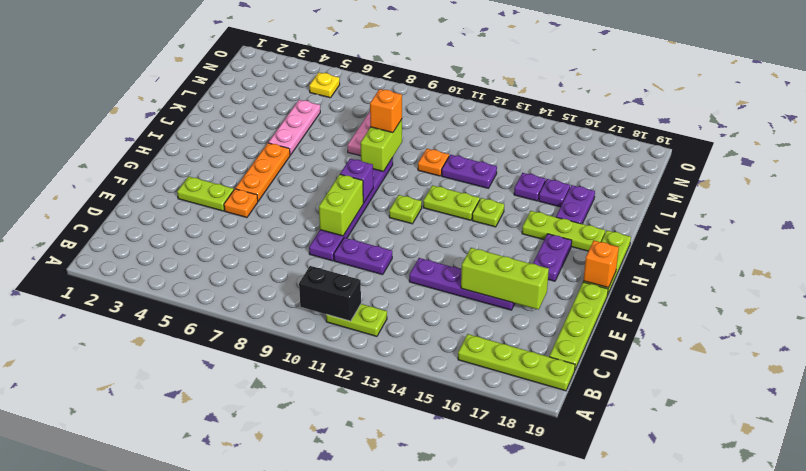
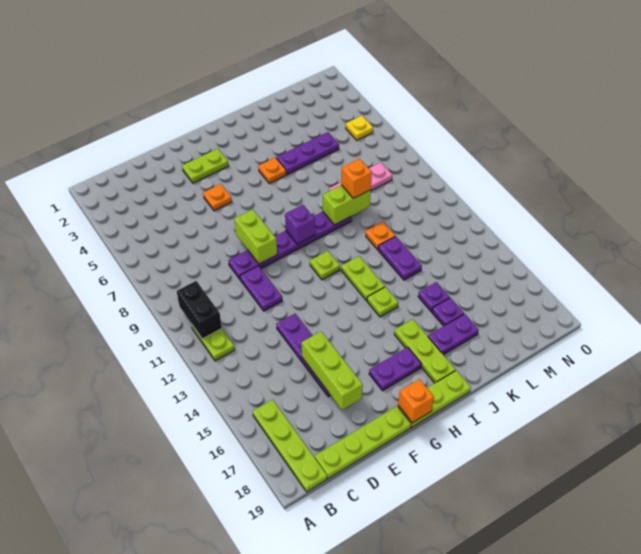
lime 1x2 plate [177,176,234,211] -> lime 1x2 plate turned to [182,149,228,183]
lime 1x2 brick [319,174,363,236] -> lime 1x2 brick turned to [235,209,277,264]
orange 1x3 plate [235,143,290,201] -> orange 1x1 plate [258,157,286,184]
pink 1x3 plate [268,100,320,155] -> purple 1x3 plate [276,132,339,175]

